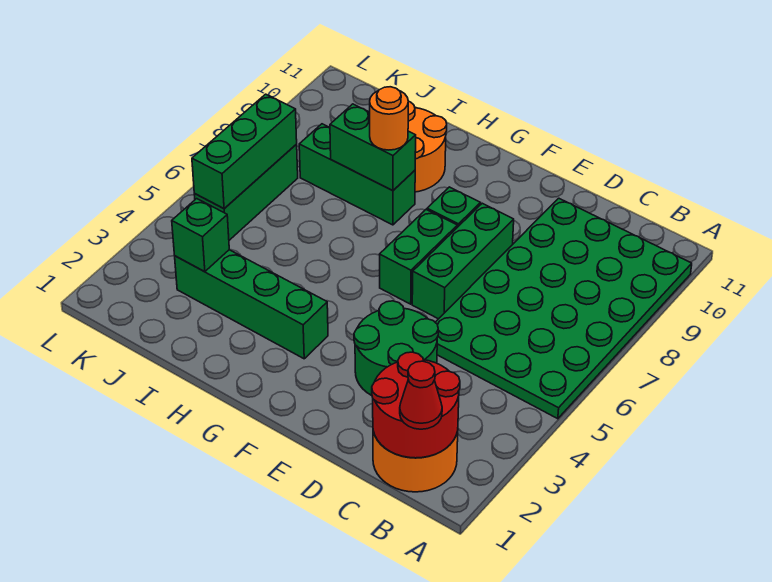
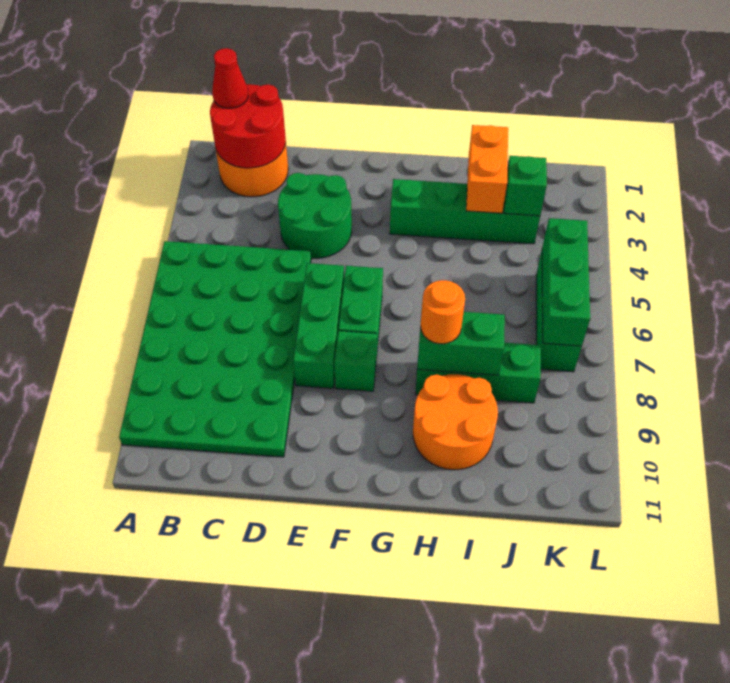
none -> orange 1x2 brick [466,125,508,213]

